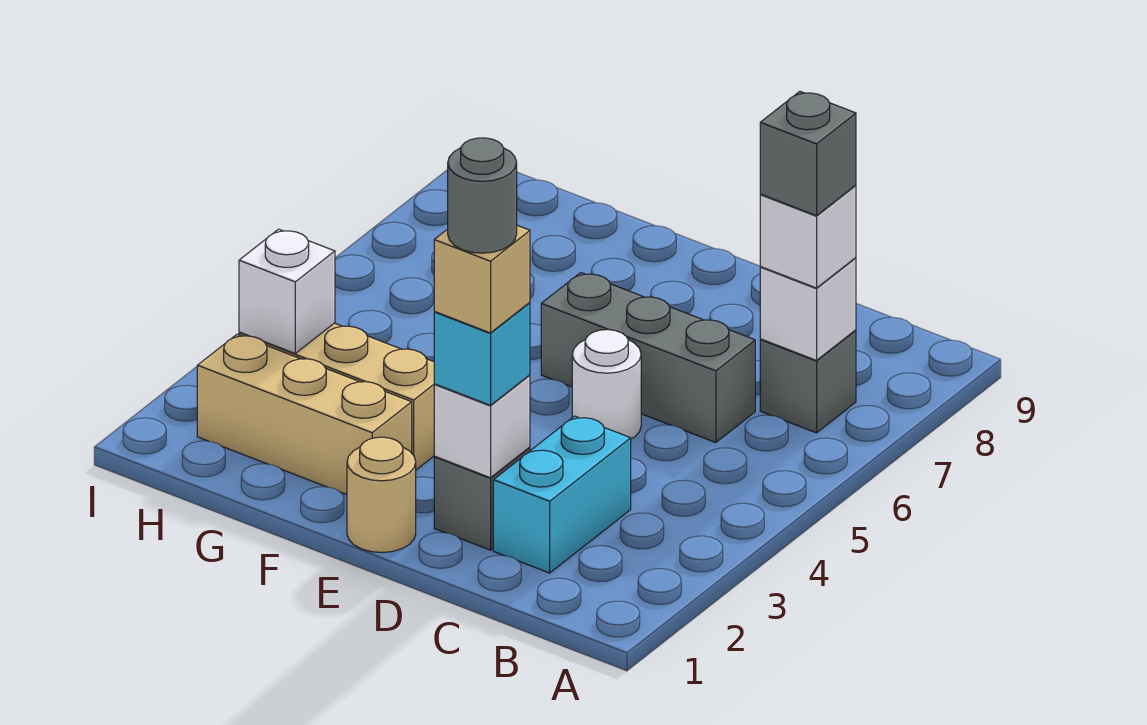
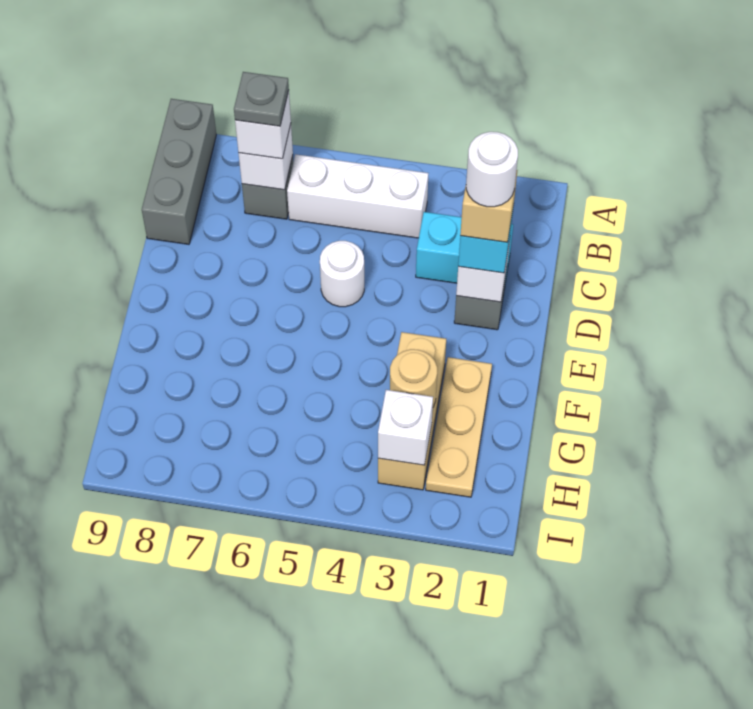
none -> white 1x3 brick [287,154,428,238]
grey 1x1 brick [760,92,856,216] -> grey 1x1 plate [234,72,289,126]
grey 1x3 brick [541,273,755,443] -> grey 1x3 brick moved to [142,99,216,244]
grey 1x1 round brick [448,138,517,253] -> white 1x1 round brick [466,132,518,207]
tan 1x1 round brick [347,437,416,553] -> tan 1x1 round brick moved to [390,349,437,407]
tan 1x3 brick [197,334,412,495] -> tan 1x3 plate [426,357,492,497]

